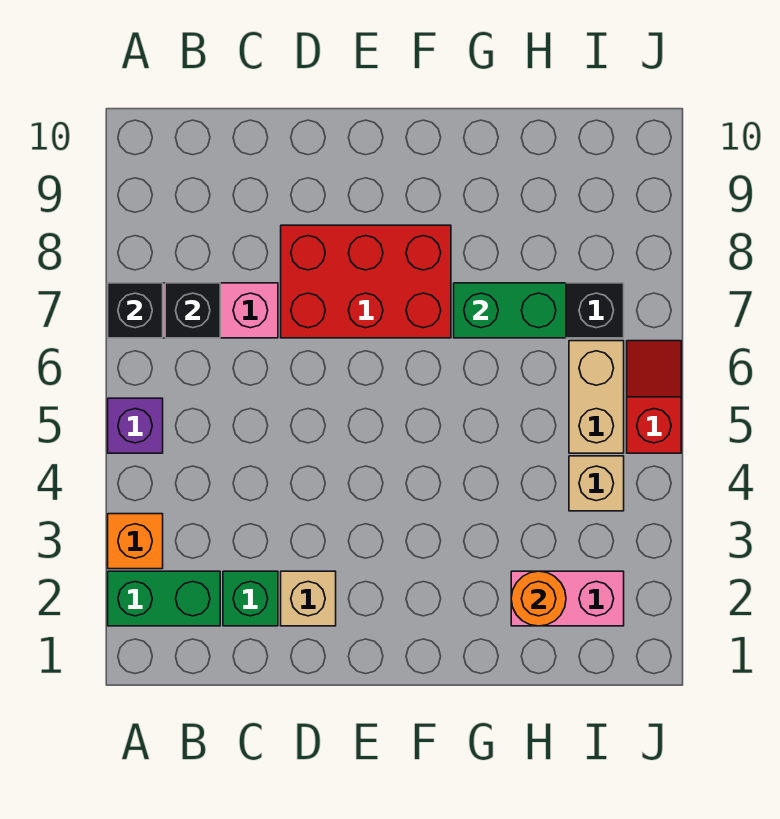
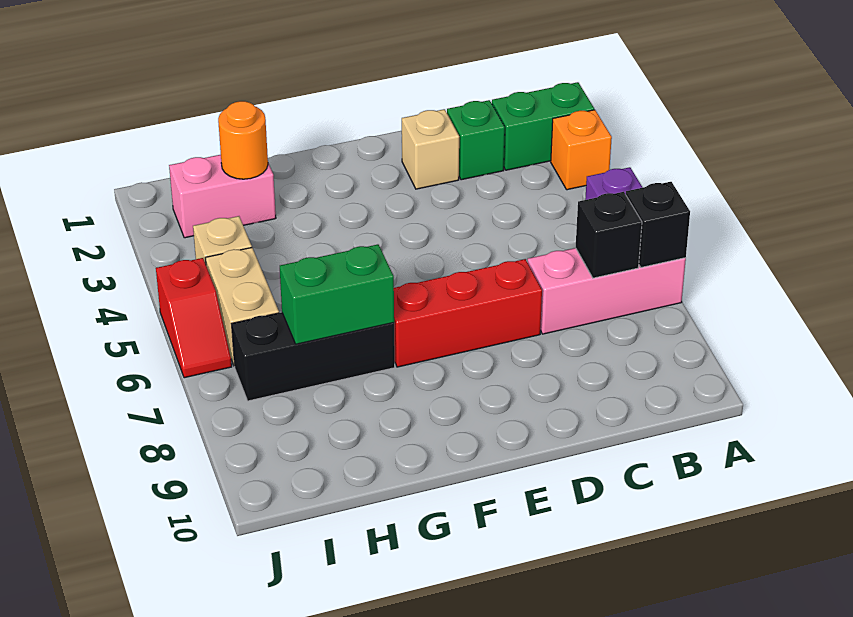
red 2x3 brick [281,225,451,338] -> red 1x3 brick [394,259,542,367]

